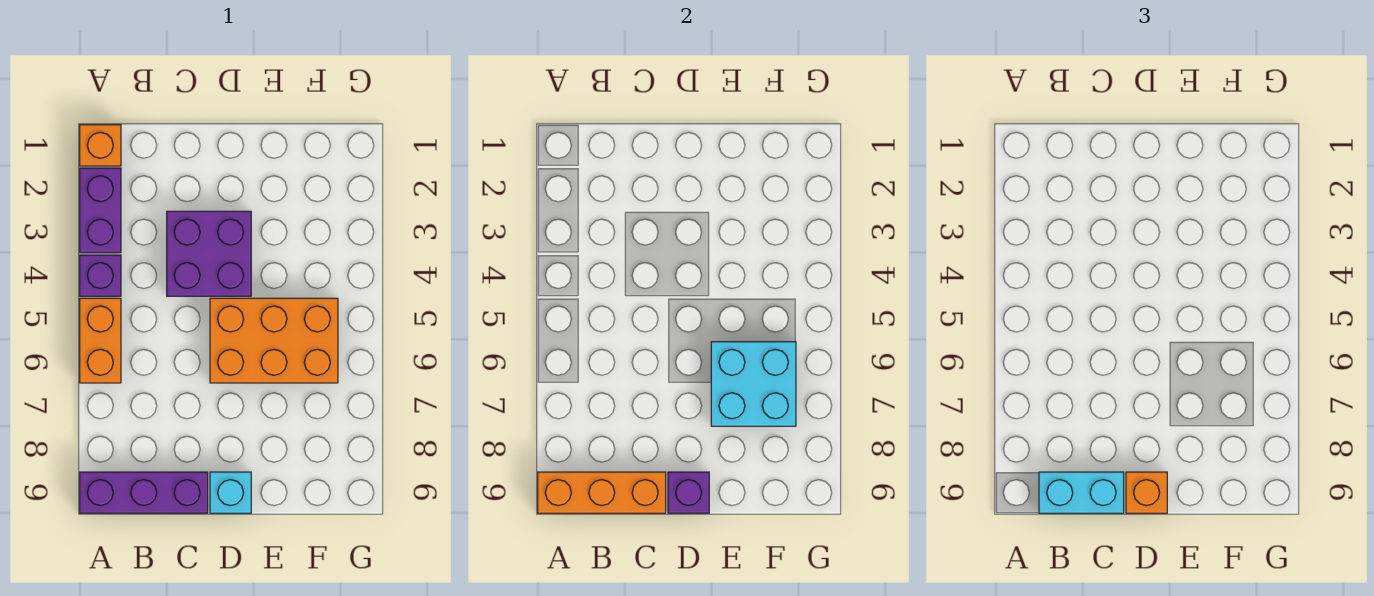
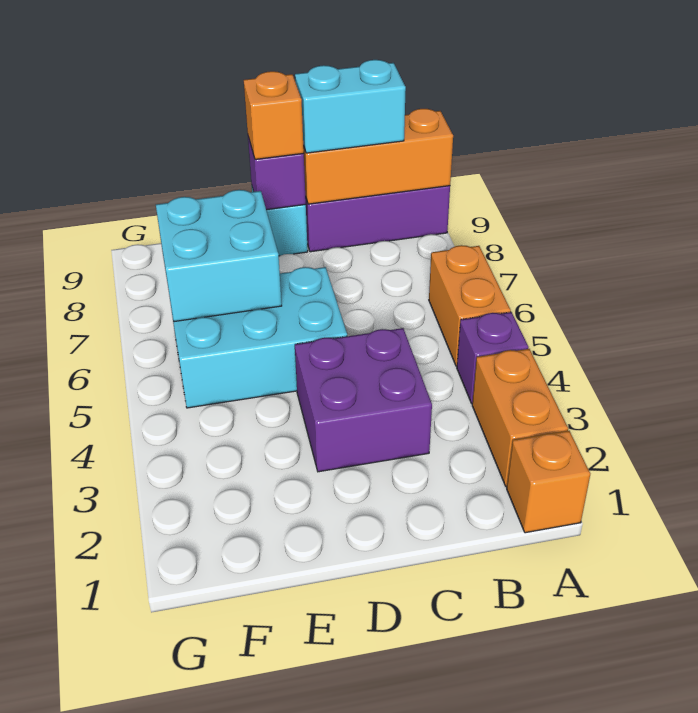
purple 1x2 brick [80,168,121,253] -> orange 1x2 brick [472,349,568,486]
orange 2x3 brick [210,298,338,383] -> cyan 2x3 brick [171,267,347,408]

